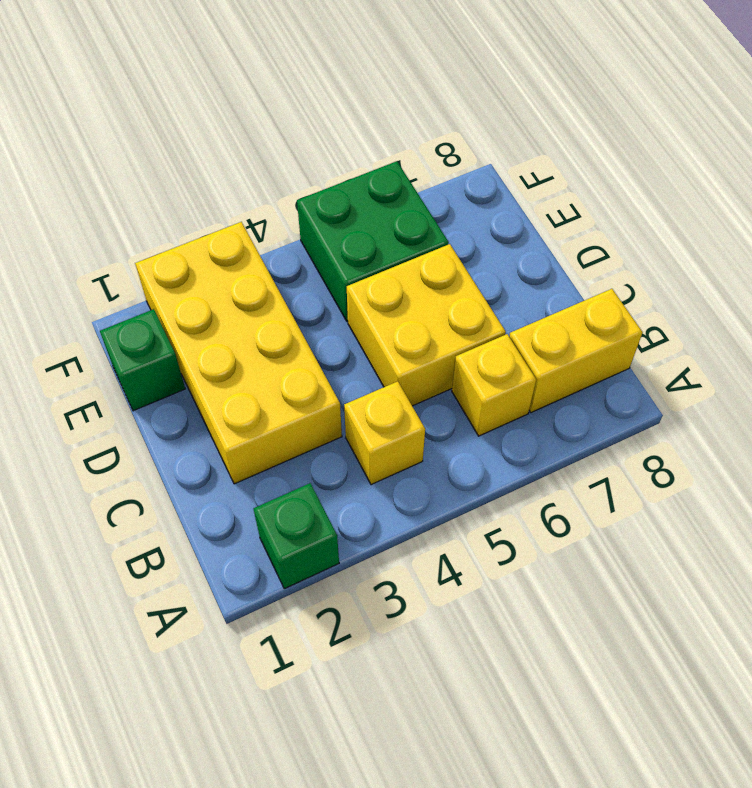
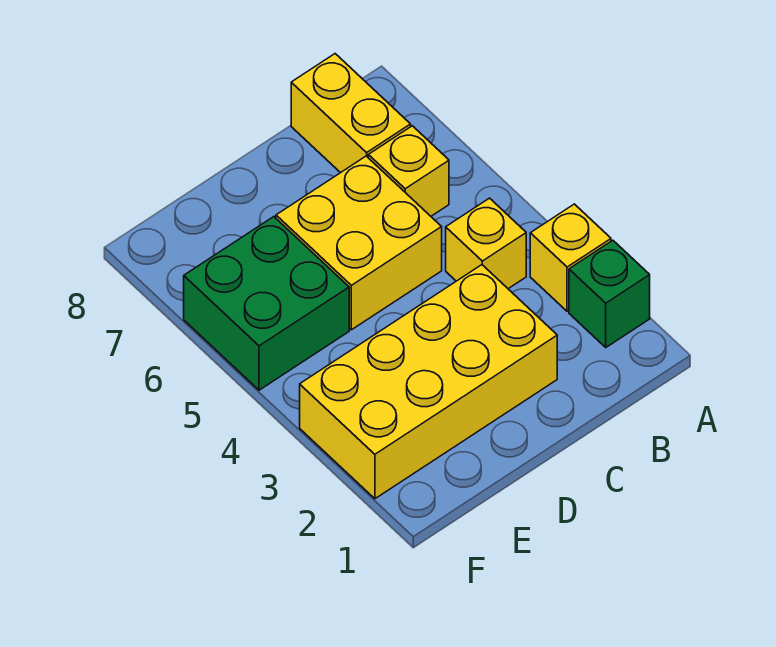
none -> yellow 1x1 brick [530,204,611,311]
green 1x1 brick [100,309,185,411] -> none

